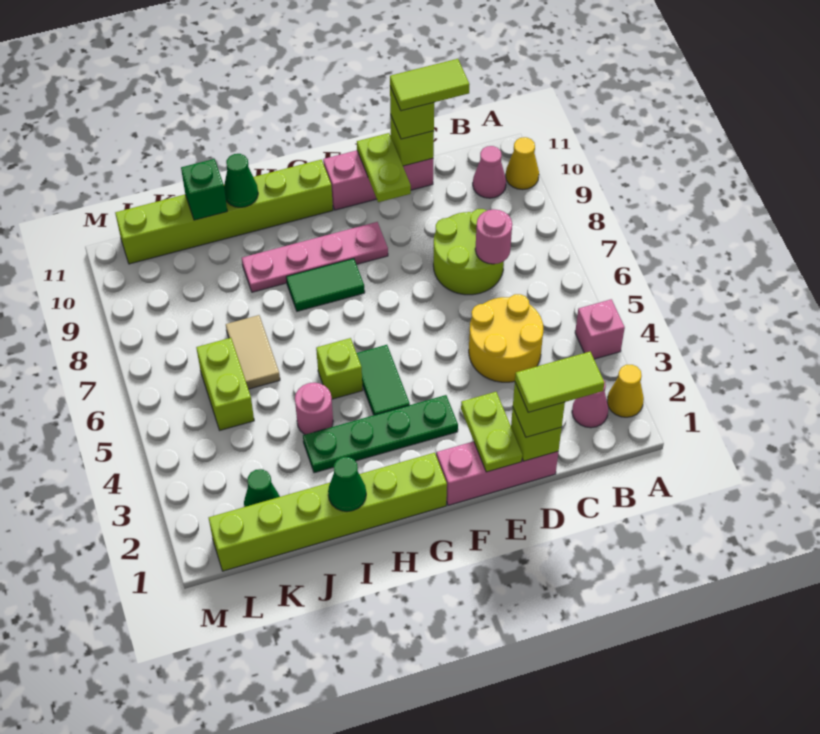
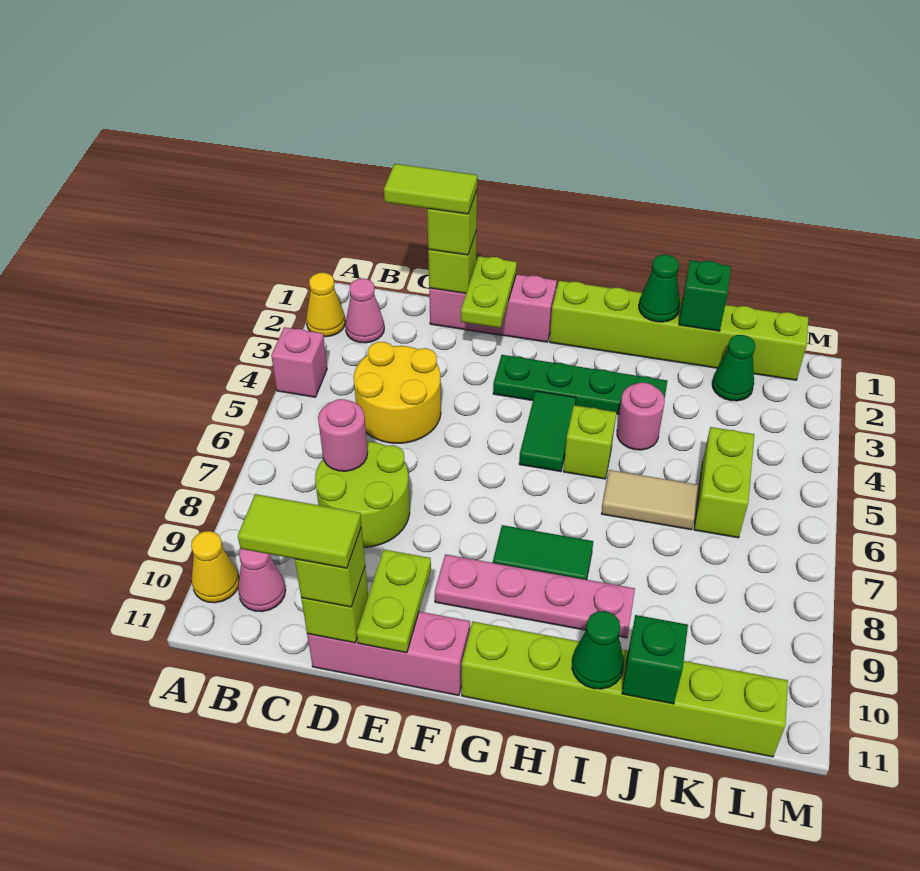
none -> green 1x1 brick [679,260,731,331]
tan 1x2 tile [226,315,280,389] -> tan 1x2 tile turned to [602,470,698,530]

